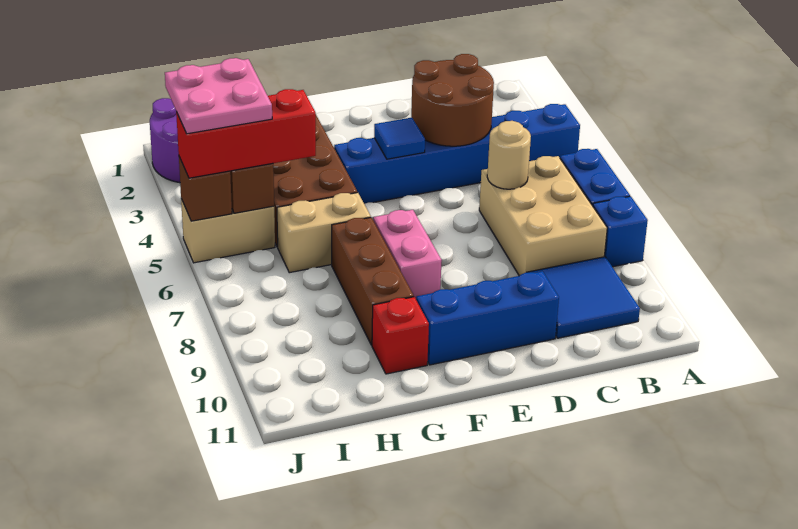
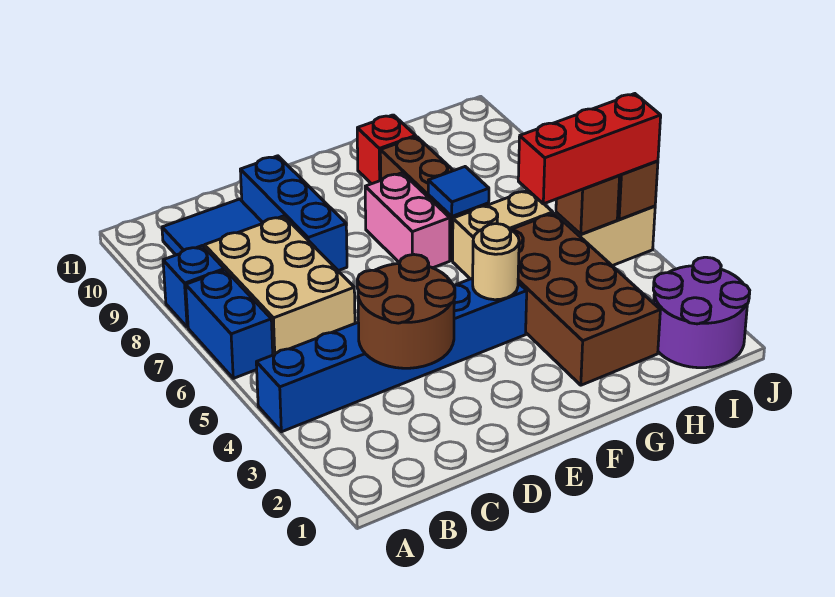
tan 1x1 round brick [487,121,531,189] -> tan 1x1 round brick moved to [473,224,519,300]
blue 1x3 brick [416,271,559,365] -> blue 1x3 brick turned to [240,156,347,271]
blue 1x1 tile [374,117,425,159] -> blue 1x1 tile moved to [428,167,489,216]
pink 2x2 plate [165,58,272,134] -> none

